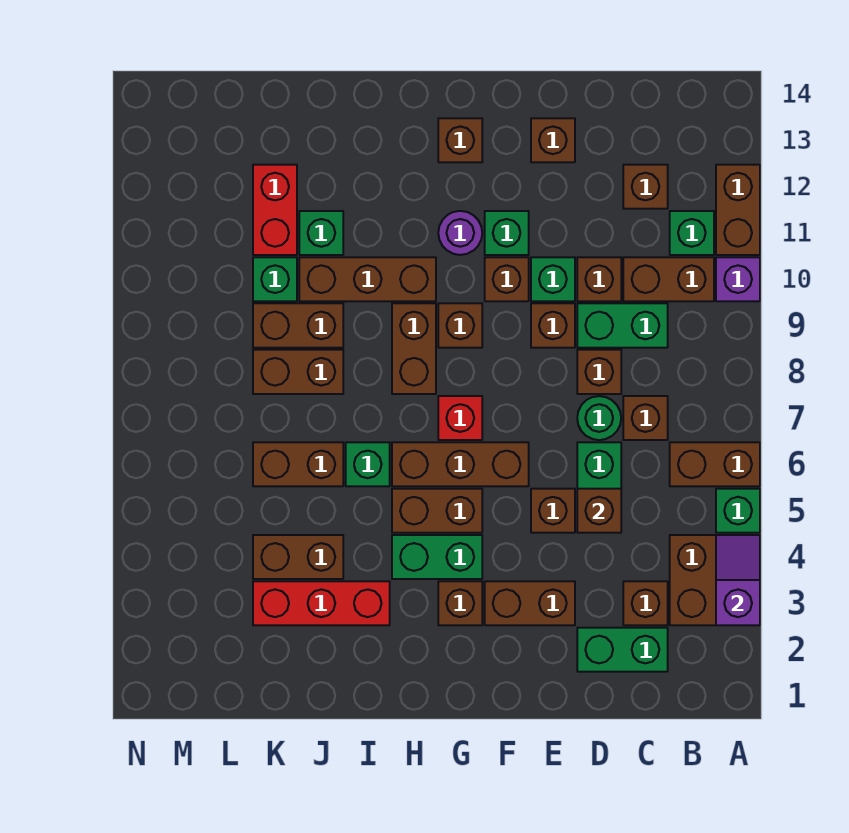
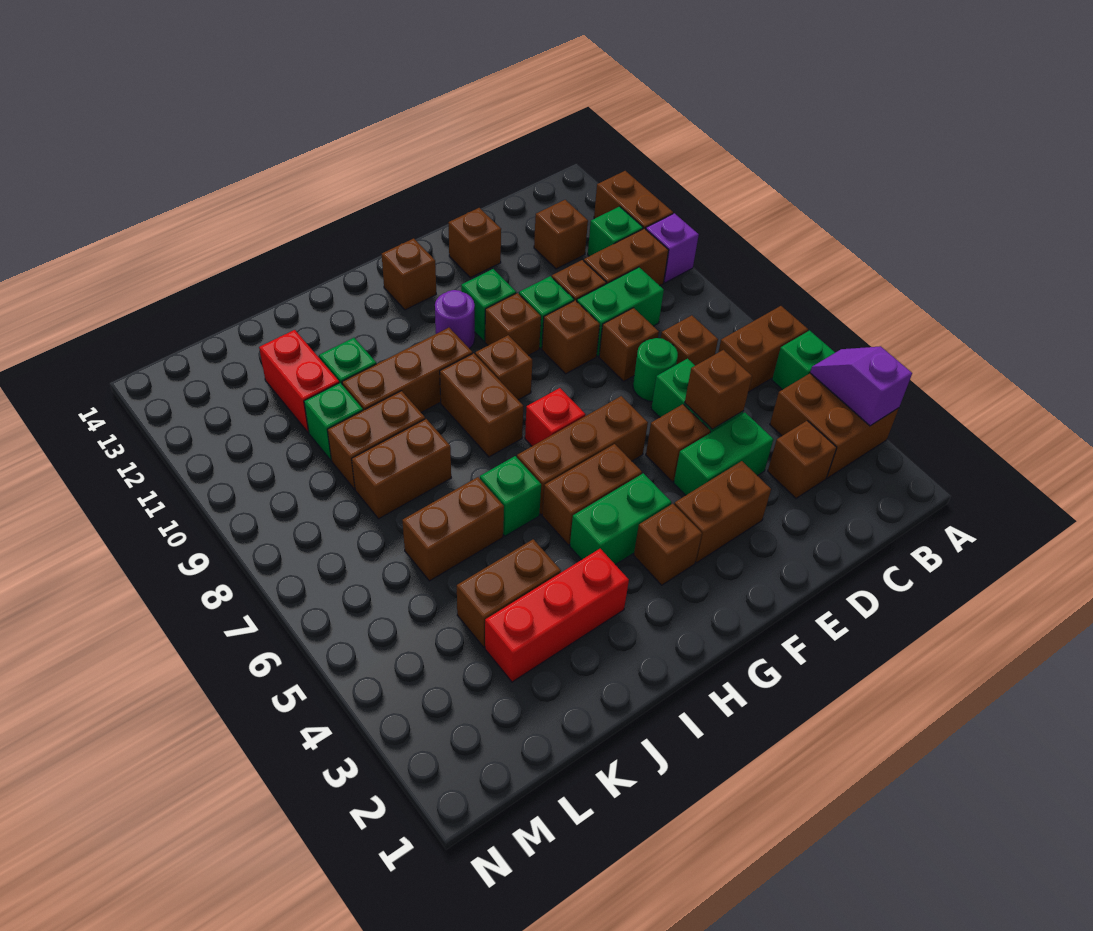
green 1x2 brick [577,628,668,672] -> green 1x2 brick moved to [674,413,773,495]

